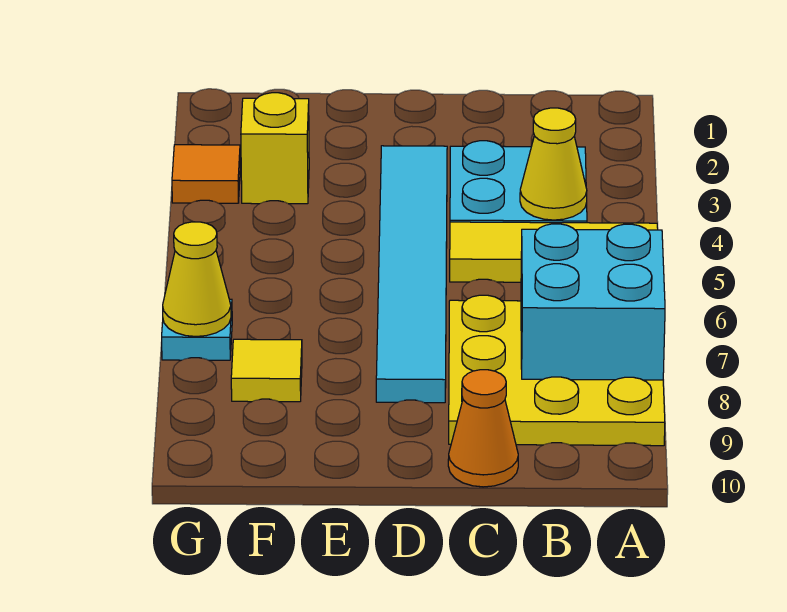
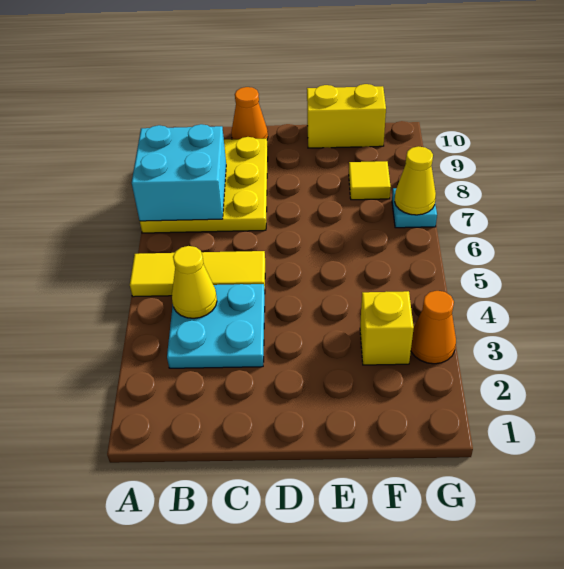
cyan 1x6 tile [376,146,447,403] -> none
none -> yellow 1x2 brick [307,84,386,148]
orange 1x1 tile [172,145,240,203] -> orange 1x1 cone [411,291,456,364]

